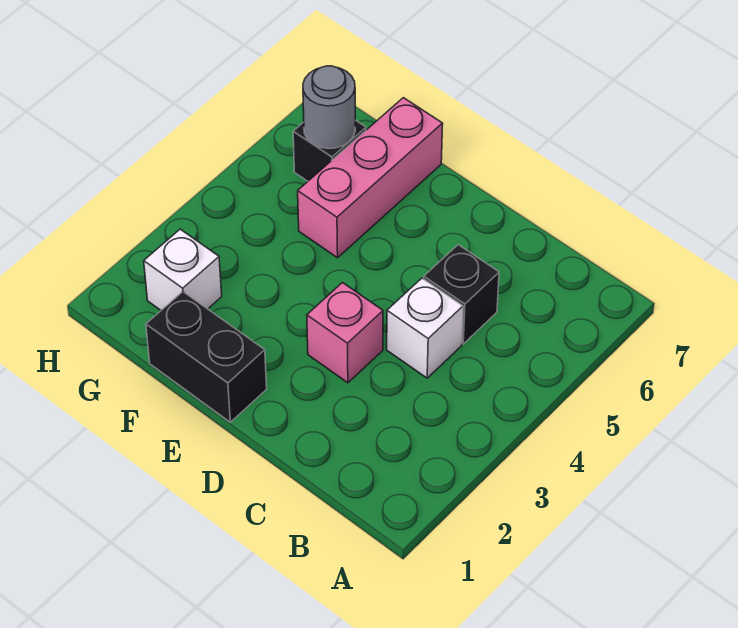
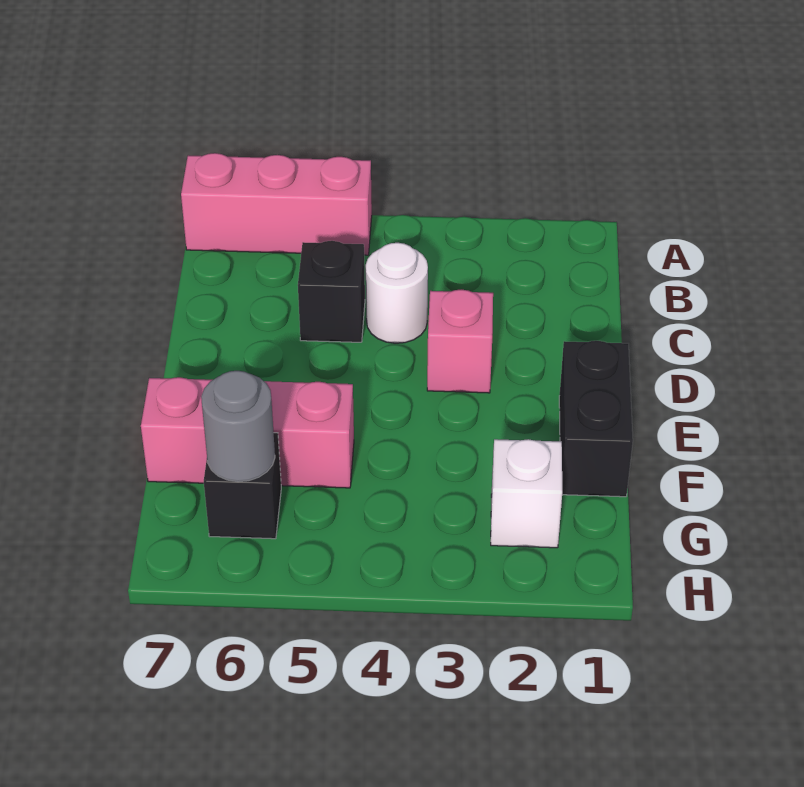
none -> pink 1x3 brick [181,153,372,255]
white 1x1 brick [387,278,463,378] -> white 1x1 round brick [366,243,428,343]

